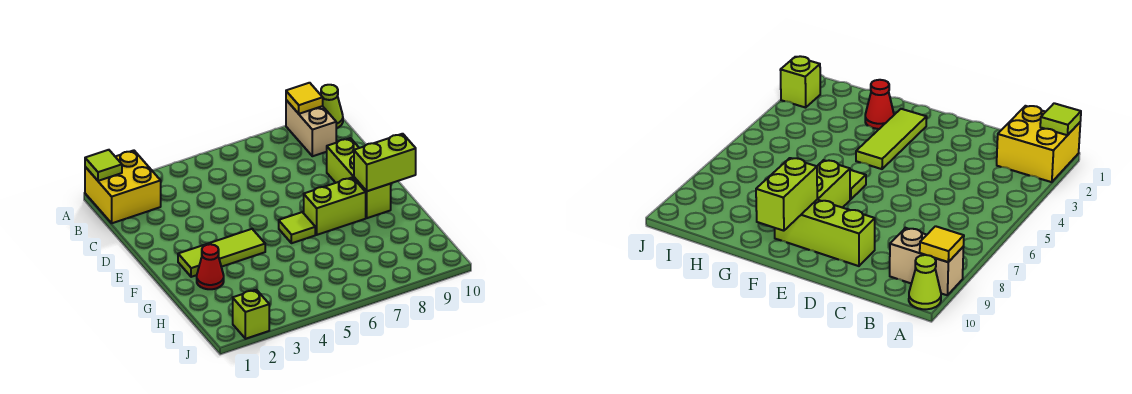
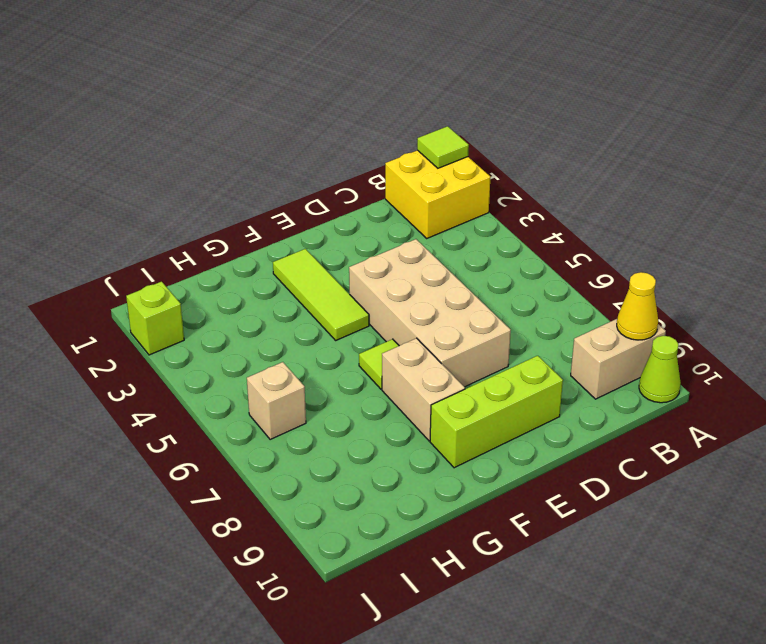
yellow 1x1 tile [286,83,323,114] -> yellow 1x1 cone [617,272,658,340]
none -> tan 2x4 brick [349,239,511,387]
lime 1x2 brick [304,177,366,235] -> tan 1x2 brick [382,338,465,441]
lime 1x2 brick [354,134,416,191] -> none
red 1x1 cone [197,244,224,289] -> none
none -> tan 1x1 brick [247,362,306,439]

